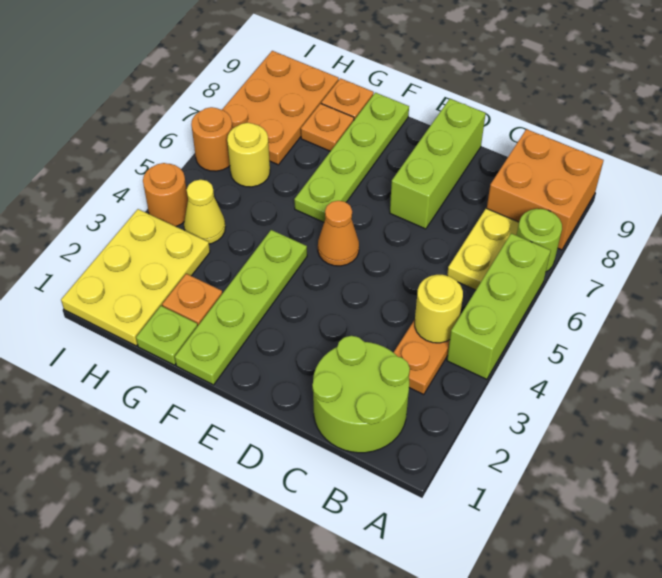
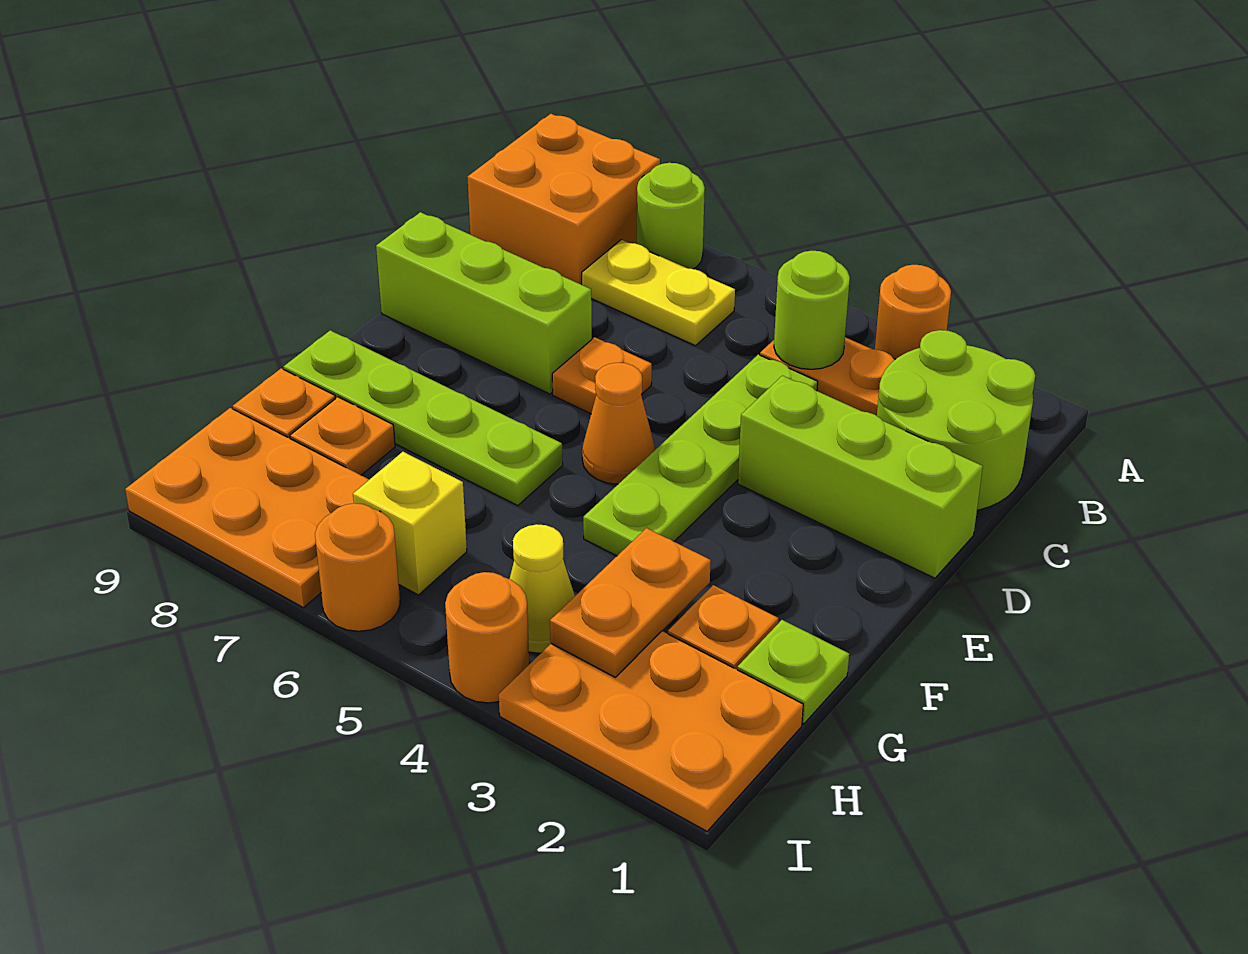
none -> orange 1x1 round brick [875,265,951,359]
lime 1x3 brick [447,233,551,379] -> lime 1x3 brick moved to [738,376,983,578]
yellow 1x1 round brick [415,275,463,343] -> lime 1x1 round brick [774,251,850,369]
none -> orange 1x1 plate [552,337,652,414]
lime 1x4 plate [175,230,307,385] -> lime 1x4 plate turned to [583,355,818,556]
none -> orange 1x2 plate [550,528,711,677]
yellow 2x3 plate [61,209,210,346] -> orange 2x3 plate [499,631,803,831]
yellow 1x1 round brick [227,123,270,187] -> yellow 1x1 brick [353,452,467,595]

